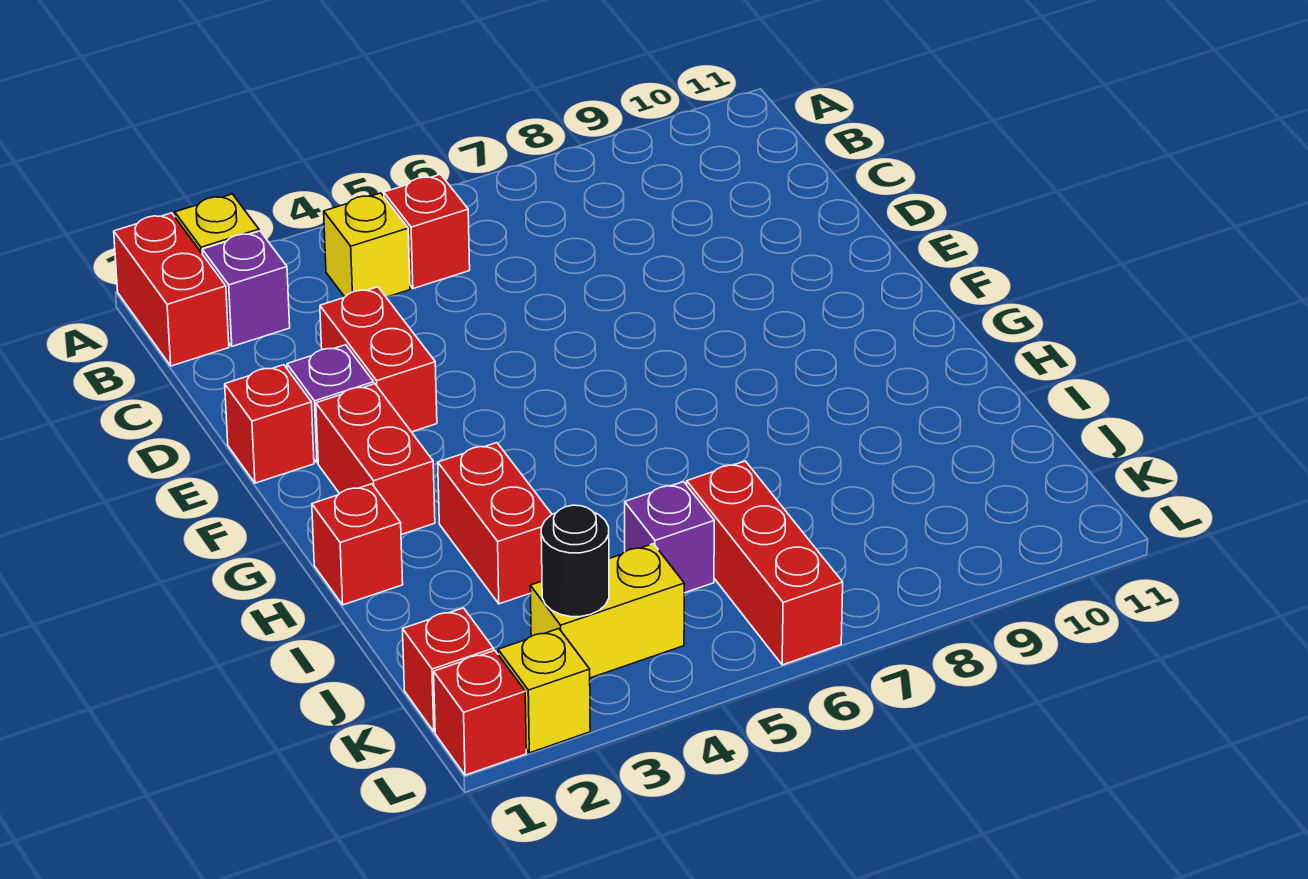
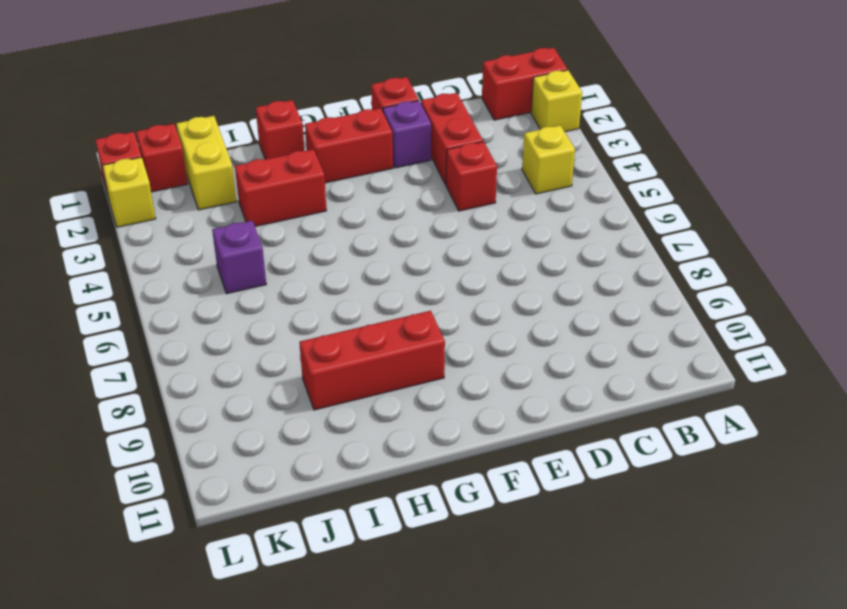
purple 1x1 brick [202,231,290,346] -> none
red 1x1 brick [384,174,470,289] -> red 1x1 brick moved to [446,142,497,211]
red 1x2 brick [320,287,437,432] -> red 1x2 brick turned to [421,93,483,185]
red 1x3 brick [687,461,843,665] -> red 1x3 brick moved to [299,311,445,410]
yellow 1x2 brick [530,544,684,678] -> yellow 1x2 brick moved to [176,116,237,210]
black 1x1 round brick [541,505,609,617] -> none

